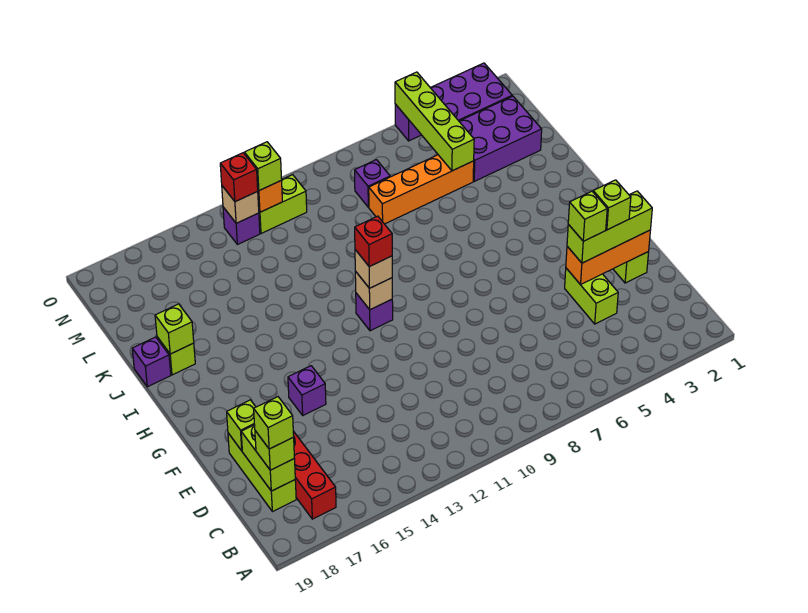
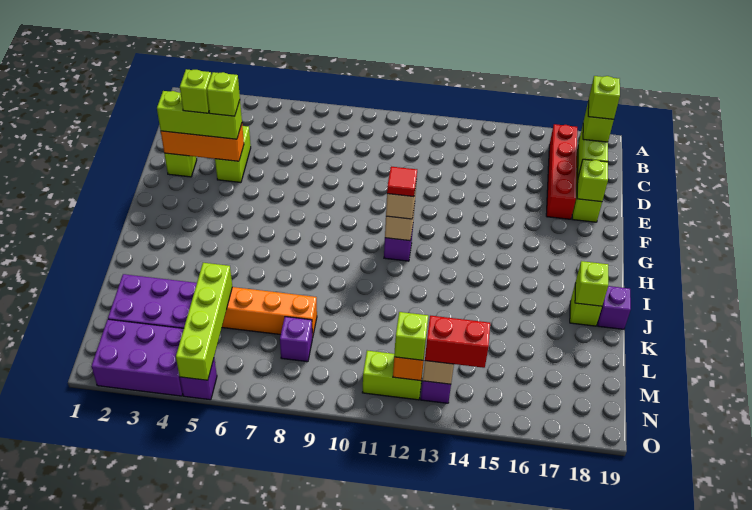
purple 1x1 brick [288,366,326,415] -> none
red 1x1 brick [355,216,392,267] -> red 1x1 tile [387,167,417,197]
red 1x1 brick [220,153,258,202] -> red 1x2 brick [425,316,490,368]

